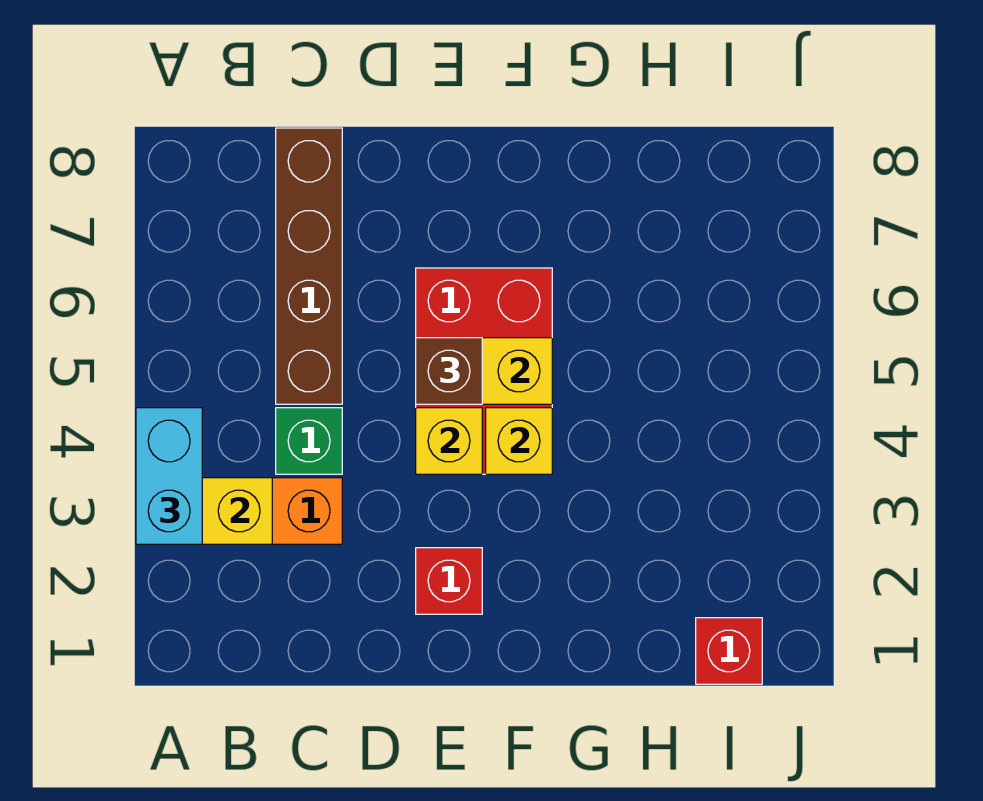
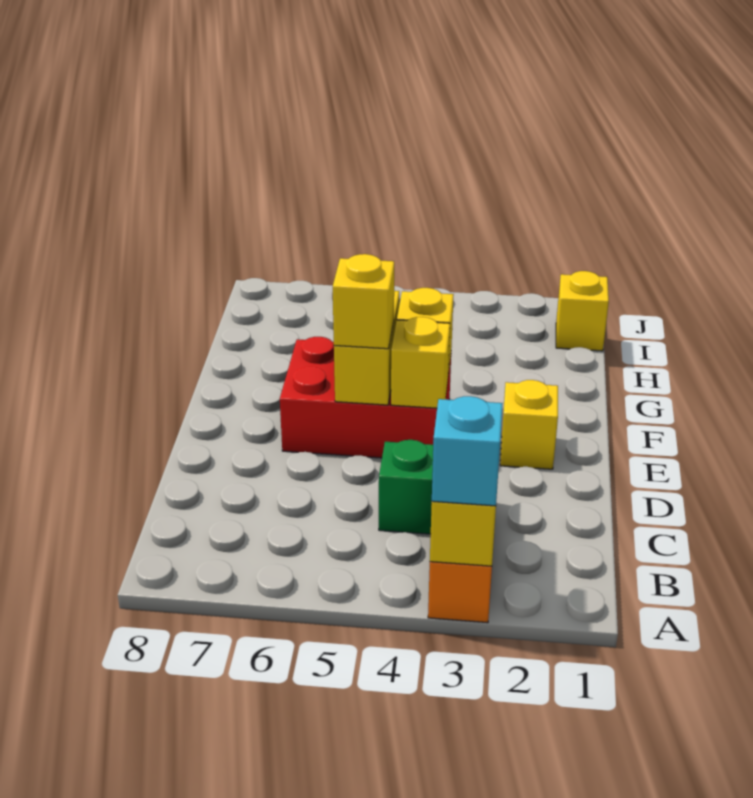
cyan 1x2 brick [136,408,202,544] -> cyan 1x1 brick [432,396,503,506]
brown 1x4 brick [276,128,342,404] -> none
red 1x1 brick [416,548,482,614] -> yellow 1x1 brick [500,380,558,469]
brown 1x1 brick [416,338,482,404] -> yellow 1x1 brick [333,254,394,349]
red 1x1 brick [696,618,762,684] -> yellow 1x1 brick [556,271,609,351]

